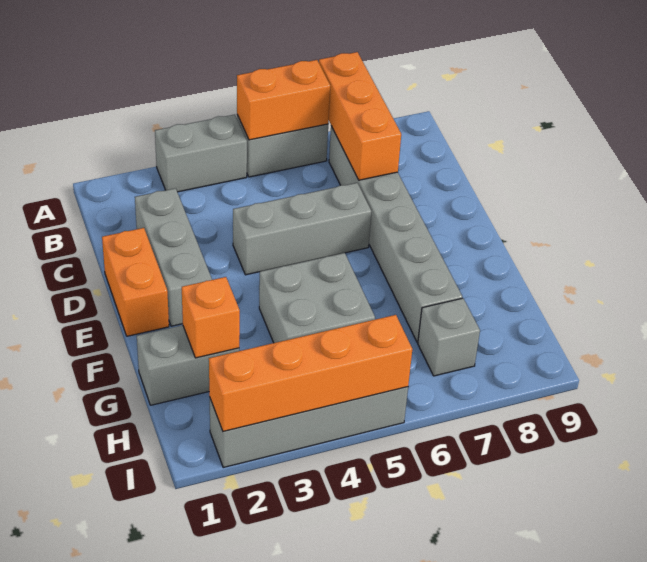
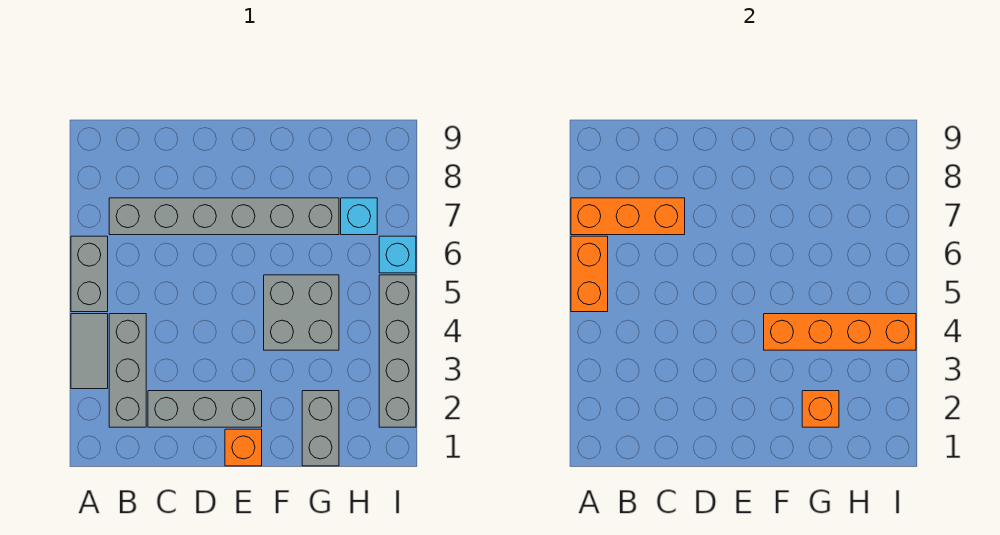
grey 1x2 brick [155,114,247,192] -> grey 1x2 tile [71,314,108,389]
orange 1x2 brick [102,228,169,336] -> orange 1x1 brick [225,429,262,466]
grey 1x3 brick [233,183,372,275] -> grey 1x3 brick moved to [109,314,146,427]
grey 1x1 brick [418,298,480,376] -> cyan 1x1 brick [341,198,377,235]
orange 1x4 brick [209,315,412,432] -> orange 1x4 brick turned to [764,314,916,350]
none -> cyan 1x1 brick [379,236,416,273]

